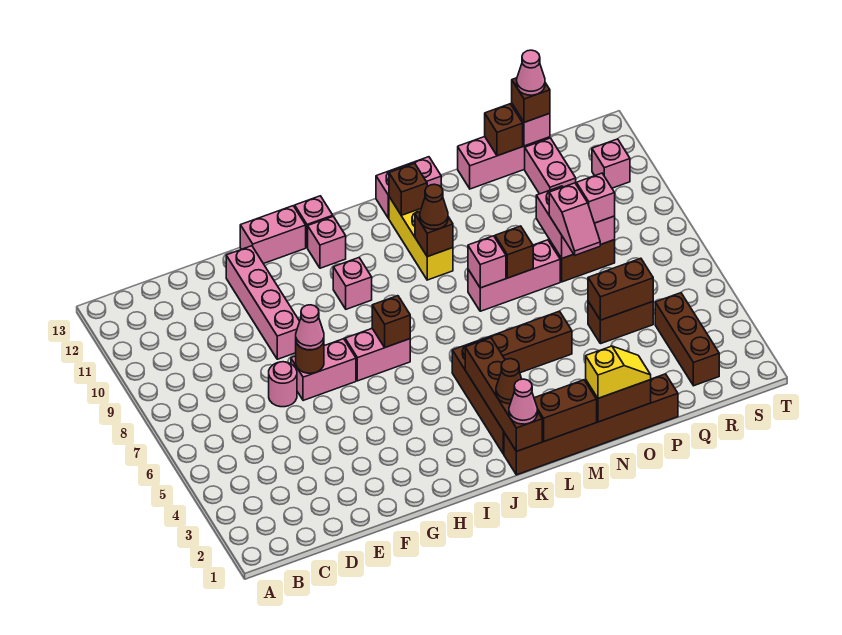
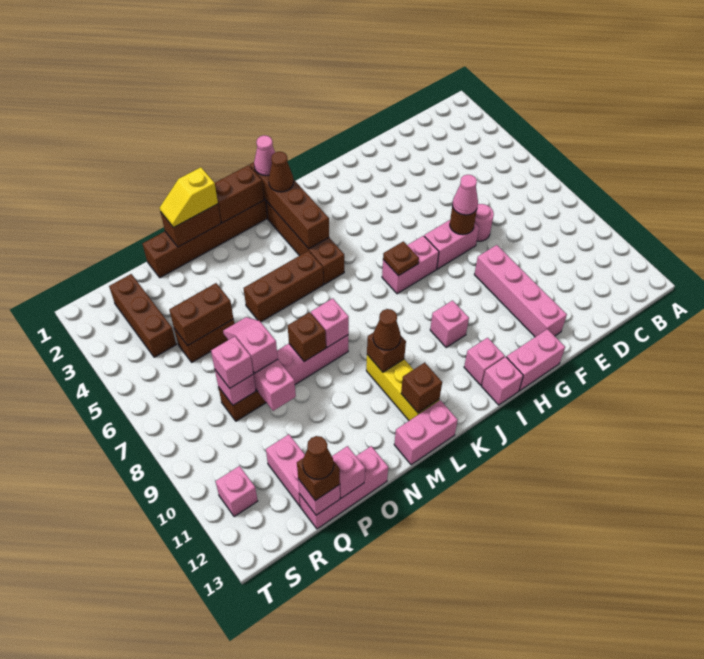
brown 1x1 brick [372,296,410,347] -> brown 1x1 plate [383,241,419,276]
brown 1x1 brick [485,104,523,156] -> pink 1x1 brick [332,446,365,498]
pink 1x1 cone [517,50,545,95] -> brown 1x1 cone [303,436,334,479]

